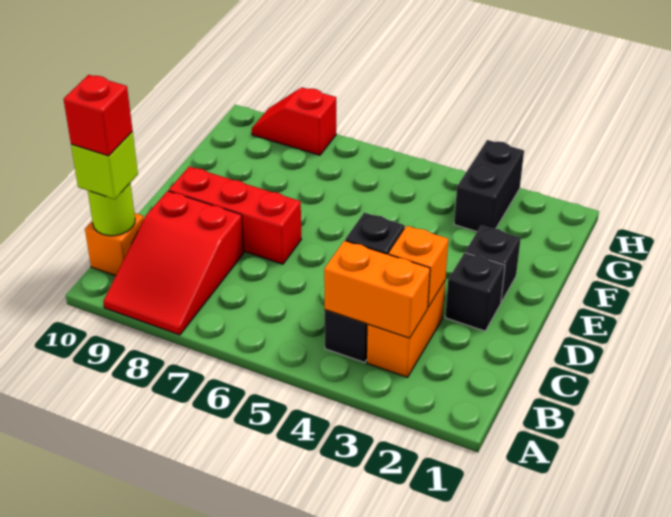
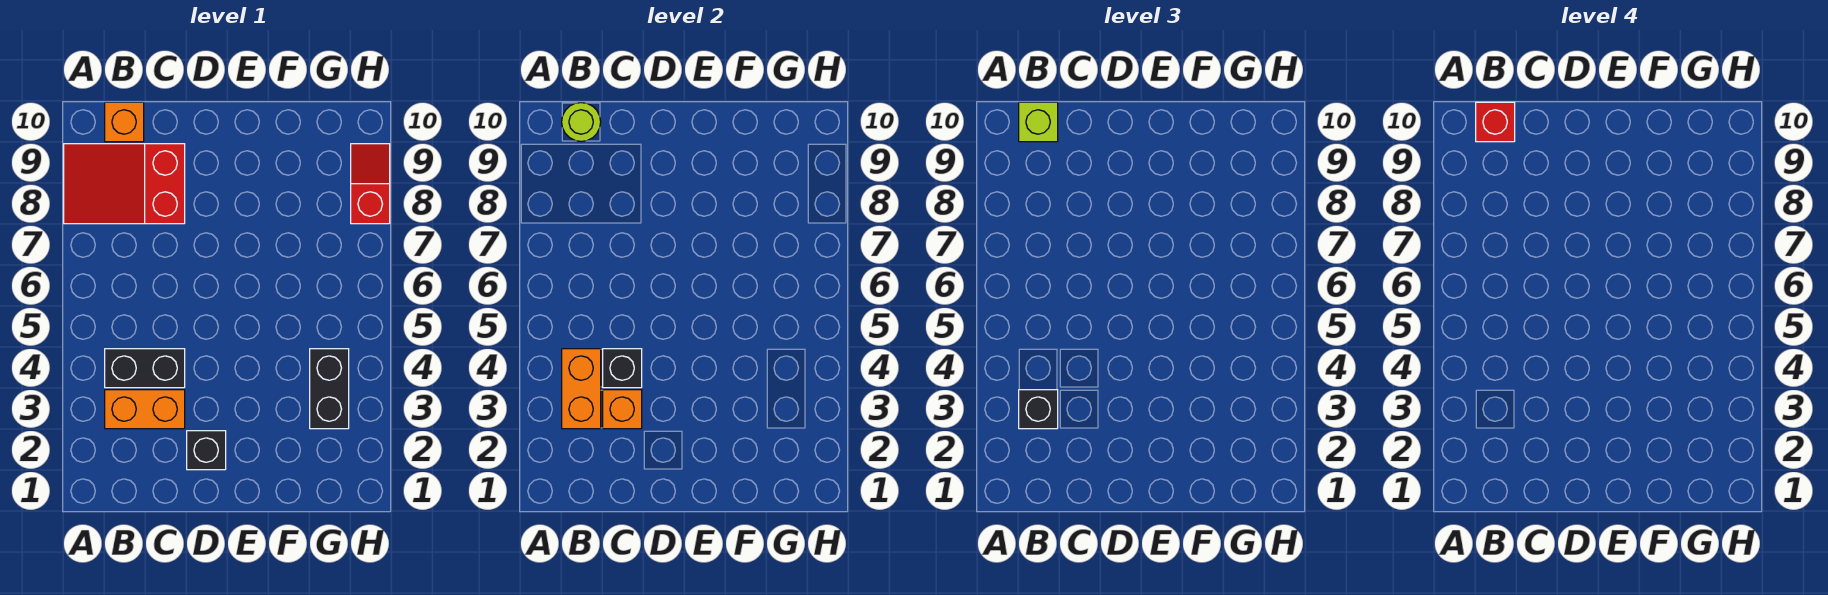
red 1x3 brick [169,166,301,264] -> none
black 1x1 brick [465,226,521,302] -> black 1x1 brick moved to [1019,390,1058,429]
black 1x2 brick [454,140,524,232] -> black 1x2 brick turned to [310,349,349,429]

